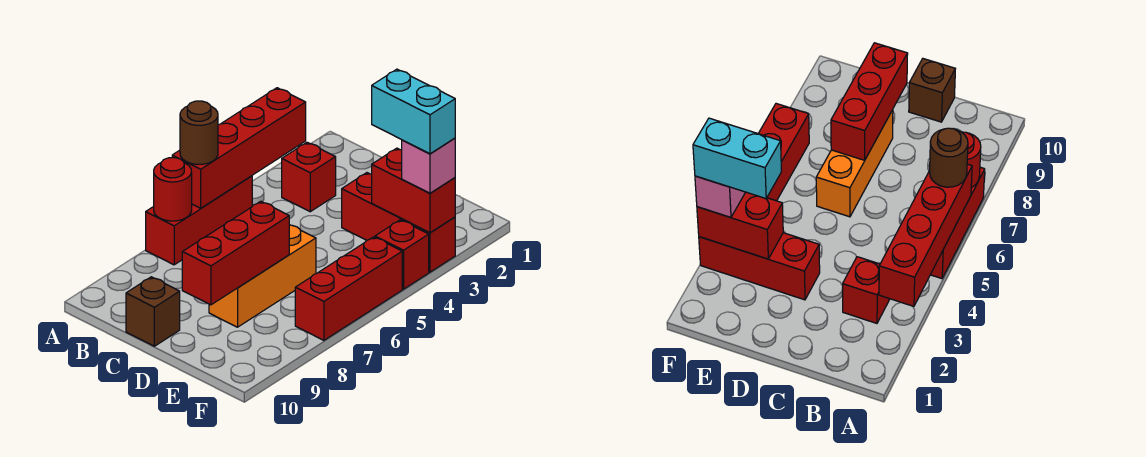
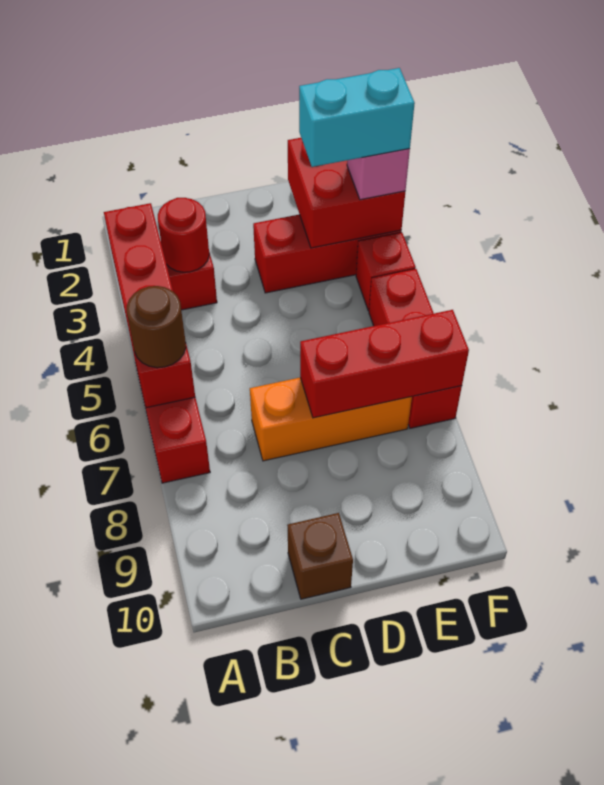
red 1x1 round brick [154,158,192,221] -> red 1x1 round brick moved to [158,198,209,272]
orange 1x3 brick [209,225,316,327] -> orange 1x3 brick turned to [250,378,412,461]
red 1x3 brick [182,201,289,305] -> red 1x3 brick turned to [300,310,469,418]
red 1x2 brick [372,148,455,233] -> red 2x2 brick [288,138,405,248]

